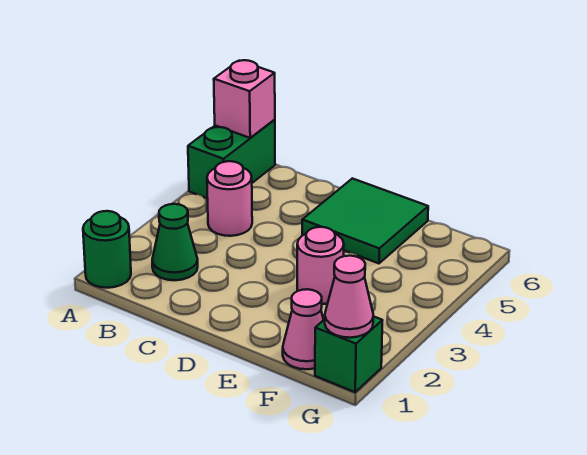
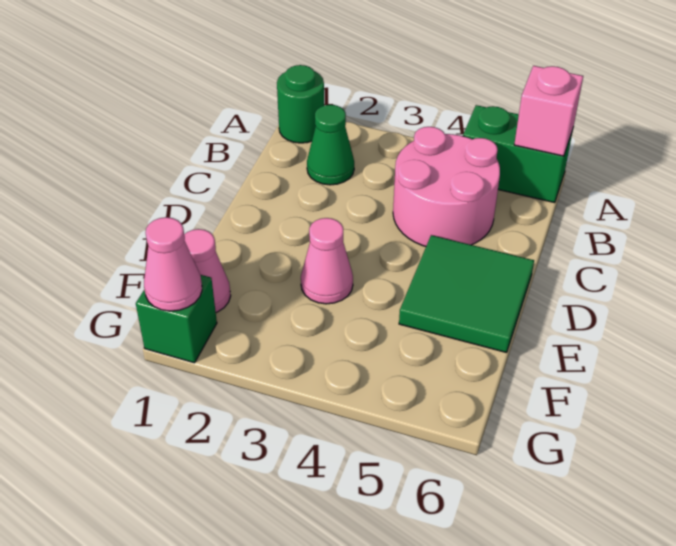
pink 1x1 round brick [207,161,252,236] -> pink 2x2 round brick [393,127,500,246]
pink 1x1 round brick [297,227,344,304] -> pink 1x1 cone [301,218,353,304]

